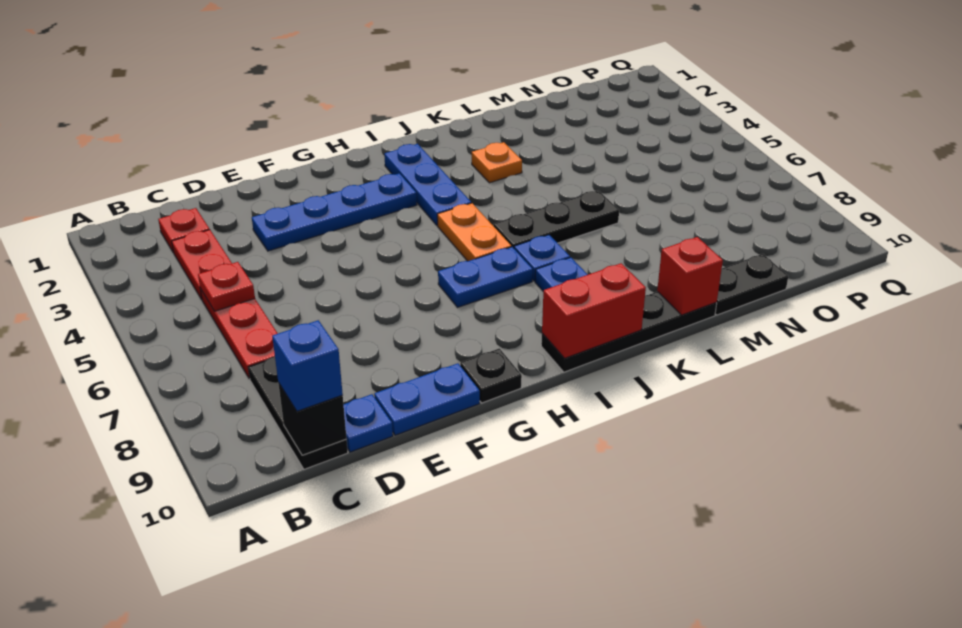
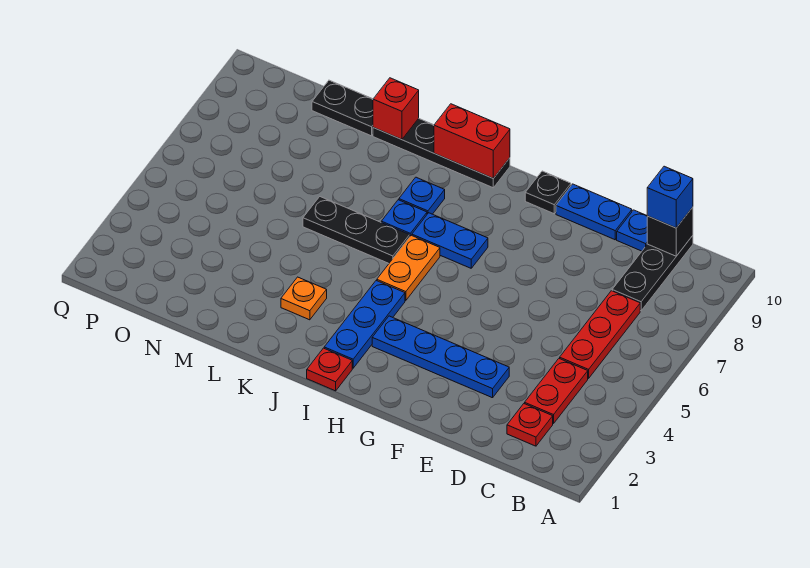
red 1x1 plate [198,262,255,311] -> red 1x1 plate moved to [307,348,352,391]

